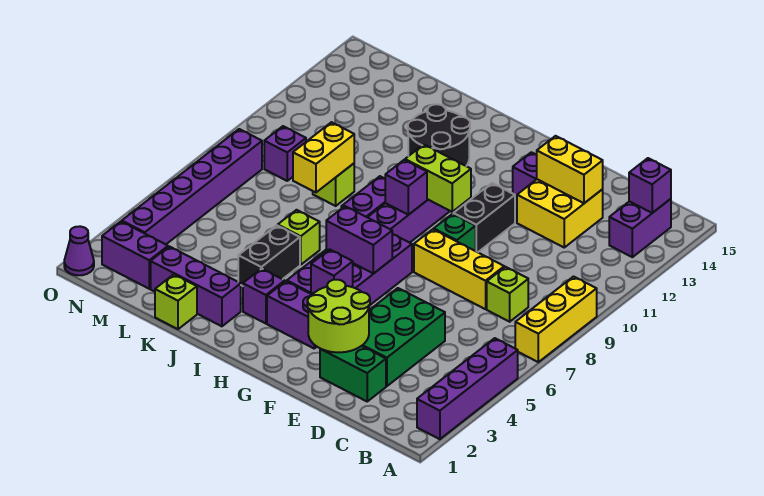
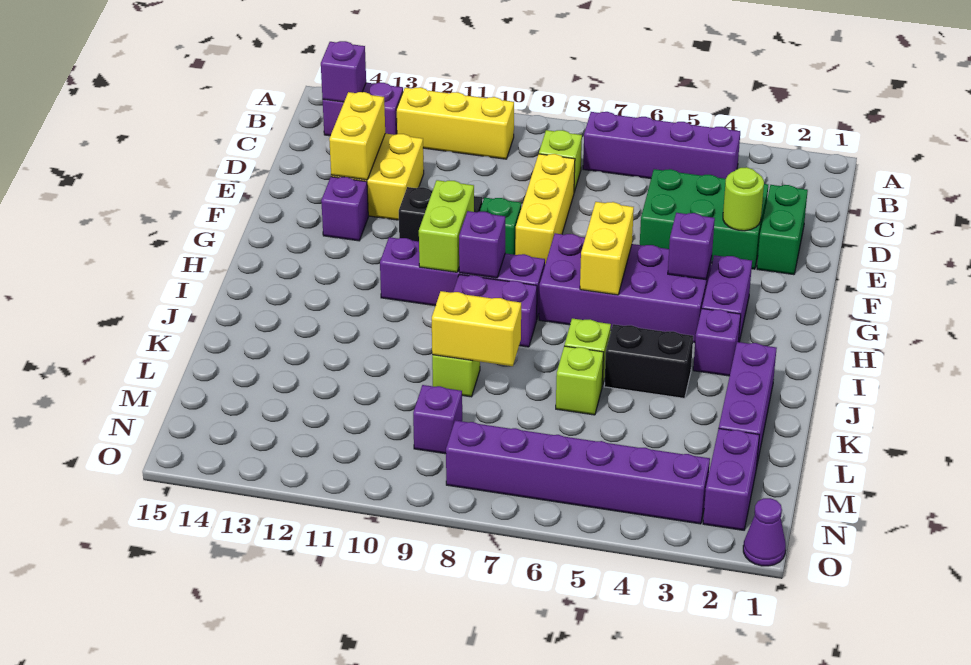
purple 1x4 brick [417,338,518,439] -> purple 1x4 brick moved to [583,112,740,179]
yellow 1x3 brick [515,277,597,362] -> yellow 1x3 brick moved to [396,87,514,159]
lime 2x2 round brick [307,280,370,352] -> lime 1x1 round brick [723,167,764,231]
purple 1x2 brick [326,206,392,274] -> yellow 1x2 brick [580,202,634,295]
black 2x2 round brick [408,104,470,166] -> none
lime 1x1 brick [155,274,197,329] -> lime 1x1 brick moved to [556,346,604,415]

